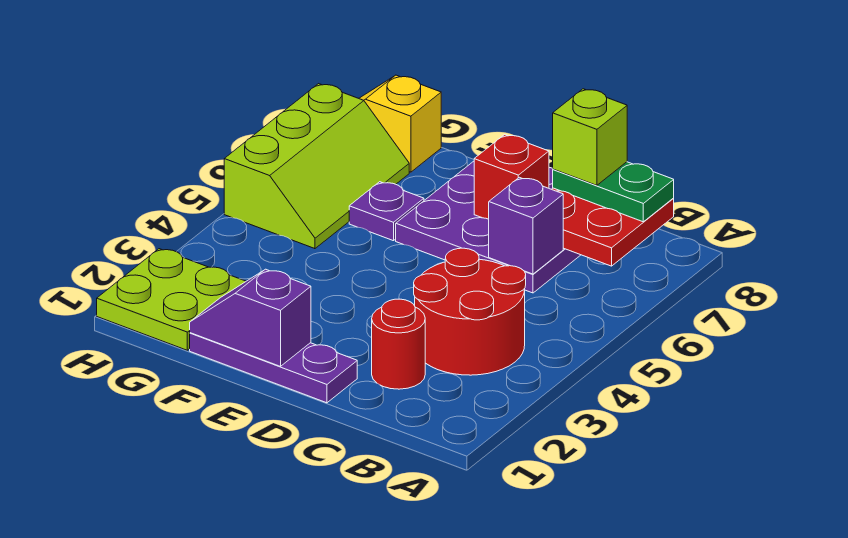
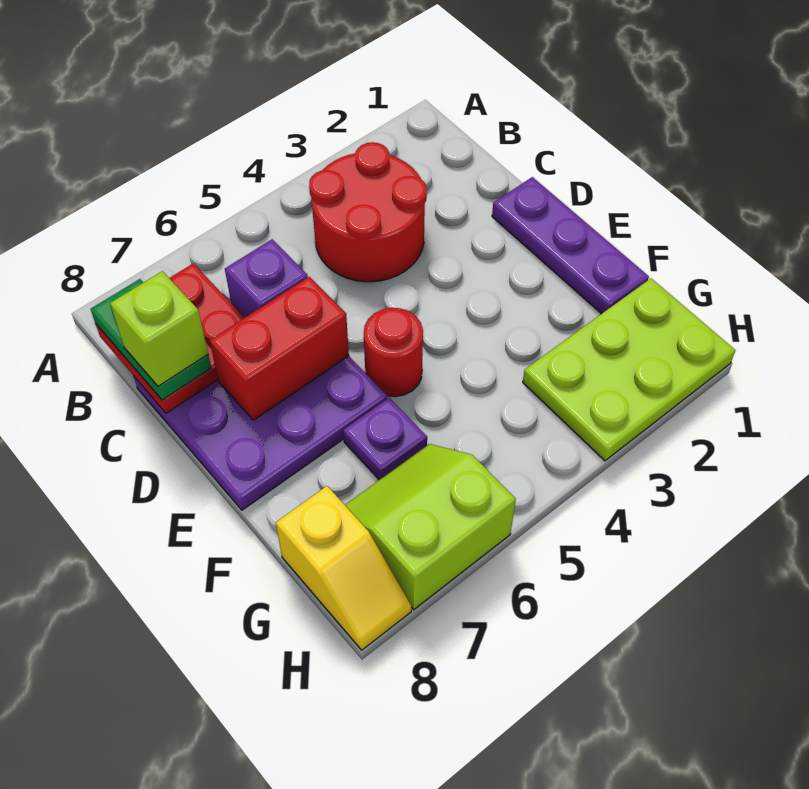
red 1x1 round brick [372,299,425,389] -> red 1x1 round brick moved to [364,308,423,397]
red 1x1 brick [474,135,549,219] -> red 1x2 brick [210,277,349,420]
purple 1x2 slope [190,269,311,366] -> none
lime 2x2 plate [97,249,246,350] -> lime 2x3 plate [523,278,735,461]
lime 2x3 slope [224,84,409,249] -> lime 2x2 slope [345,444,516,610]

